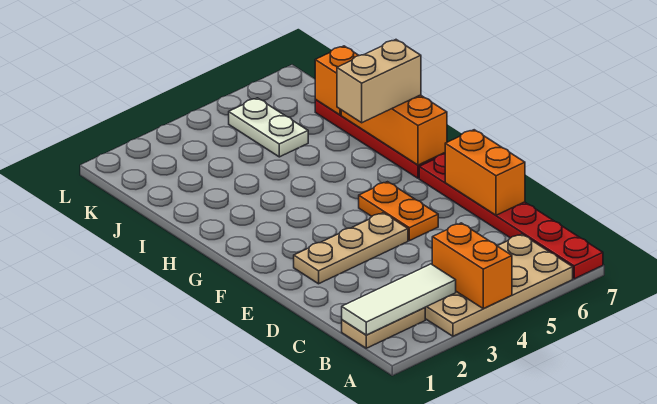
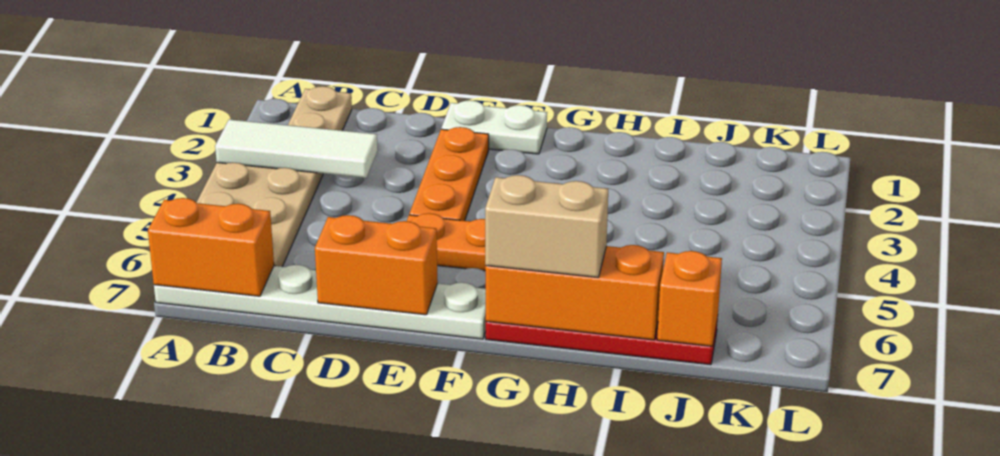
orange 1x2 brick [432,223,512,309] -> orange 1x2 brick moved to [148,198,274,296]
red 1x6 plate [419,154,603,279] -> white 1x6 plate [154,265,486,339]
white 1x3 tile [342,264,456,335] -> white 1x3 tile turned to [215,119,378,178]
tan 1x3 plate [294,213,408,284] -> orange 1x3 plate [409,127,489,221]
tan 1x2 brick [337,40,421,123] -> tan 1x2 brick turned to [485,175,608,277]
white 1x2 plate [229,98,308,157] -> white 1x2 plate moved to [441,100,547,154]

